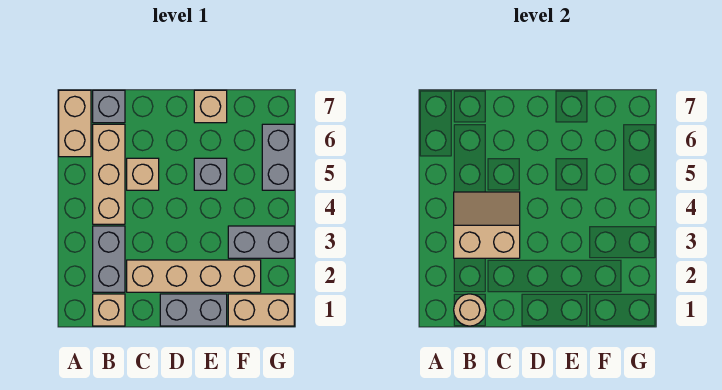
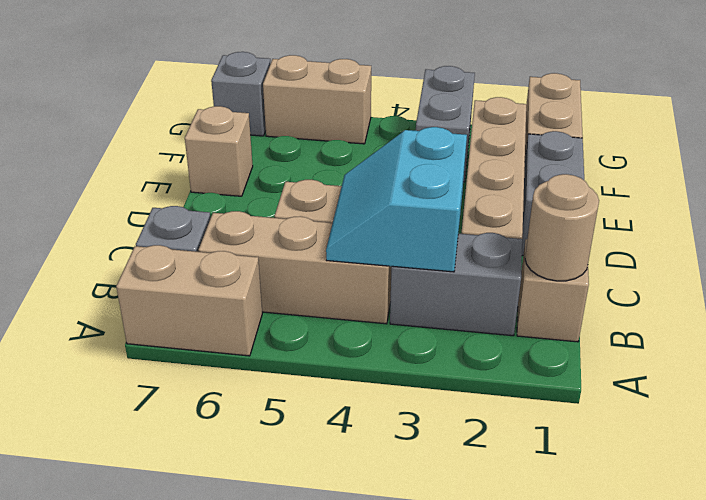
tan 2x2 slope [454,192,520,258] -> cyan 2x2 slope [326,127,467,272]
grey 1x1 brick [194,158,227,190] -> grey 1x1 brick moved to [211,52,270,136]
grey 1x2 brick [262,124,294,190] -> tan 1x2 brick [263,55,371,144]

